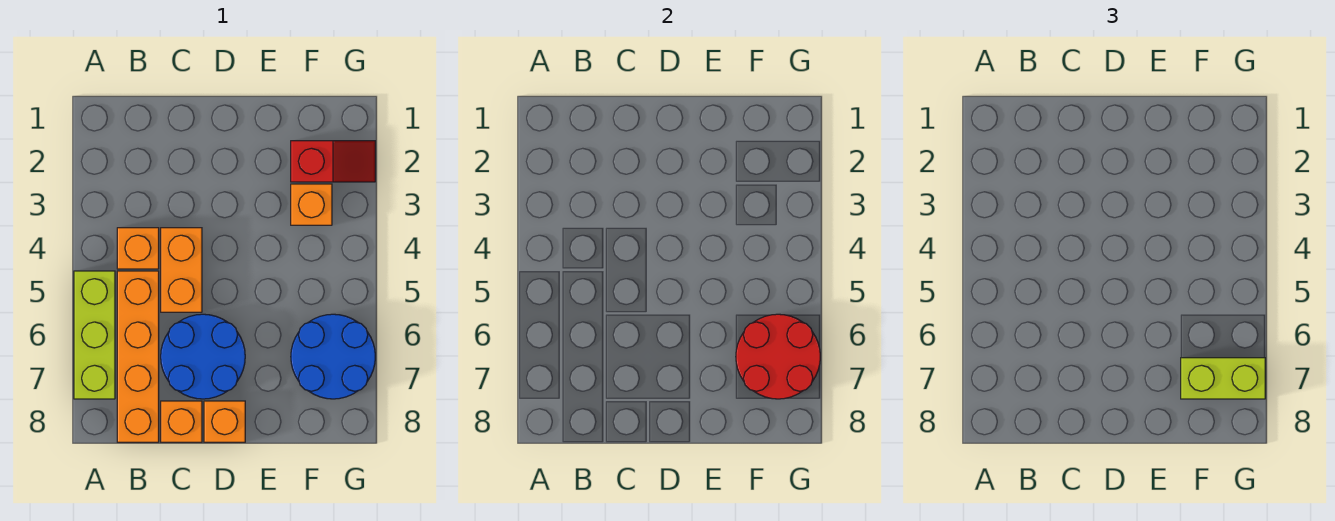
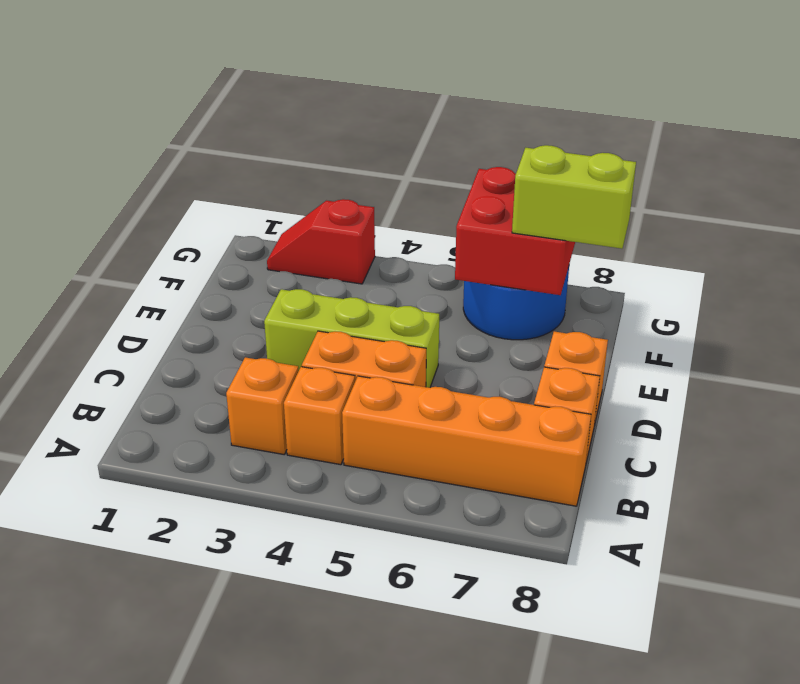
lime 1x3 brick [74,271,115,399] -> lime 1x3 brick moved to [264,289,439,388]
blue 2x2 round brick [161,314,245,399] -> none
red 1x2 slope [291,141,375,182] -> red 1x2 slope turned to [267,199,375,284]
orange 1x1 brick [291,184,332,225] -> orange 1x1 brick moved to [226,357,298,454]
red 2x2 round brick [736,314,820,399] -> red 2x2 brick [455,167,575,295]
lime 1x2 brick [1181,358,1265,399] -> lime 1x2 brick turned to [512,145,636,249]

